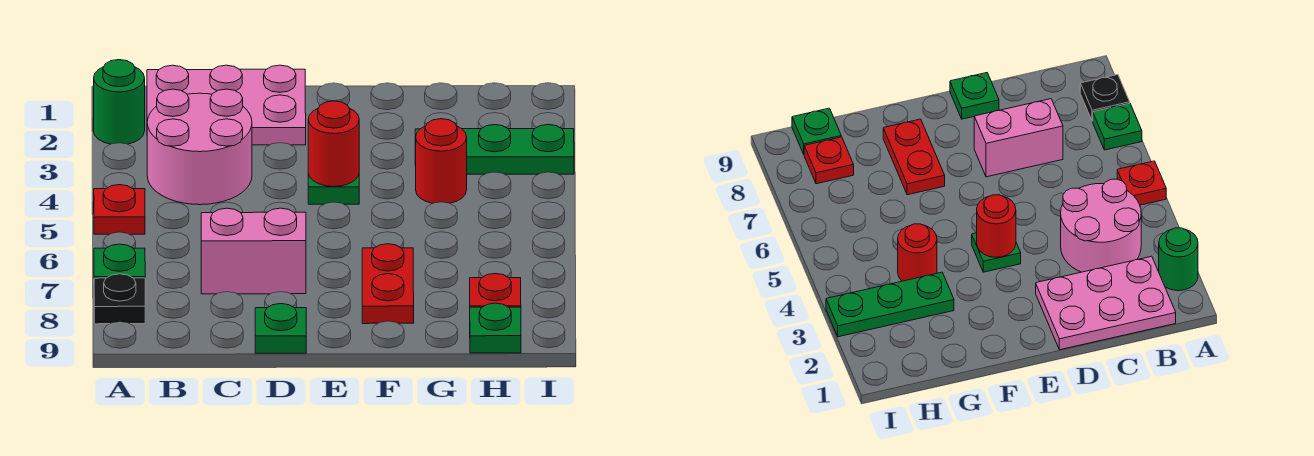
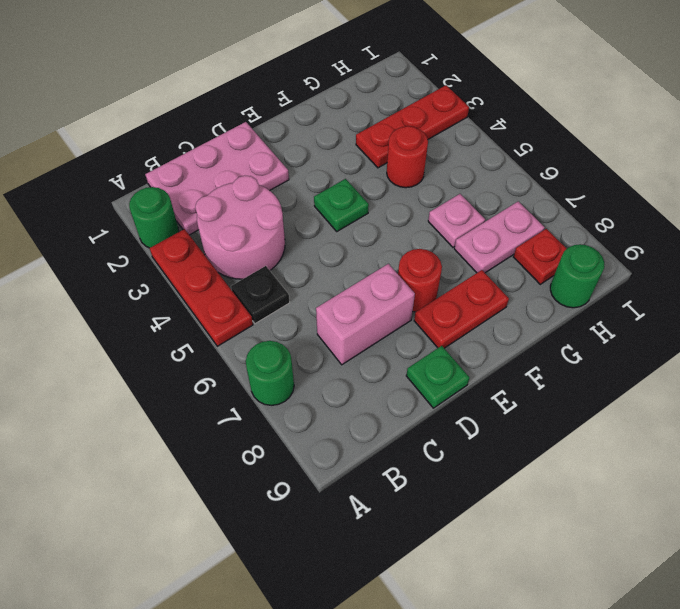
red 1x1 plate [94,185,145,234] -> red 1x3 plate [150,229,253,346]
green 1x1 plate [94,244,145,278] -> green 1x1 round brick [246,341,294,405]
black 1x1 plate [94,274,145,324] -> black 1x1 plate moved to [231,266,290,324]
red 1x1 round brick [308,101,359,187] -> red 1x1 round brick moved to [398,249,442,312]
red 1x2 plate [362,244,414,324] -> red 1x2 plate turned to [414,270,509,348]
green 1x3 plate [415,124,574,174] -> red 1x3 plate [356,85,469,168]
none -> pink 1x1 plate [428,194,485,247]
none -> pink 1x2 plate [454,201,545,273]
green 1x1 plate [470,303,521,353] -> green 1x1 round brick [550,244,604,308]

